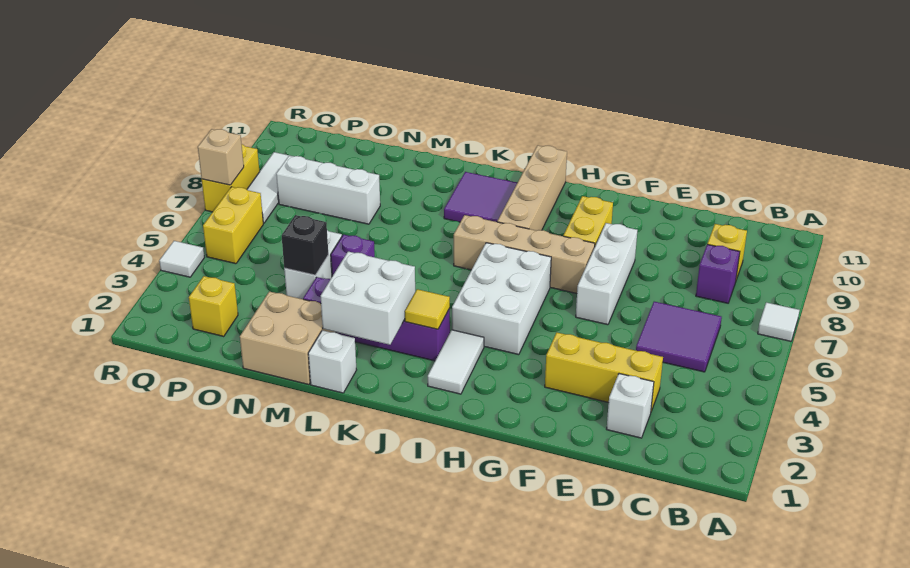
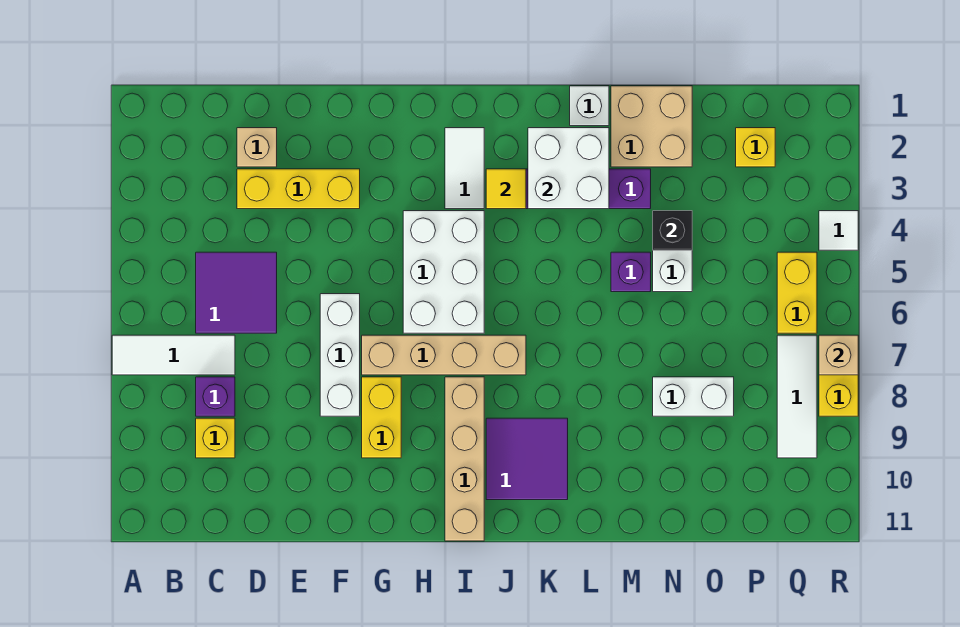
white 1x1 tile [758,302,799,341] -> white 1x3 tile [112,335,235,375]
white 1x1 brick [607,374,654,438] -> tan 1x1 brick [237,128,277,167]
white 1x3 brick [276,156,380,224] -> white 1x2 brick [653,377,734,416]

